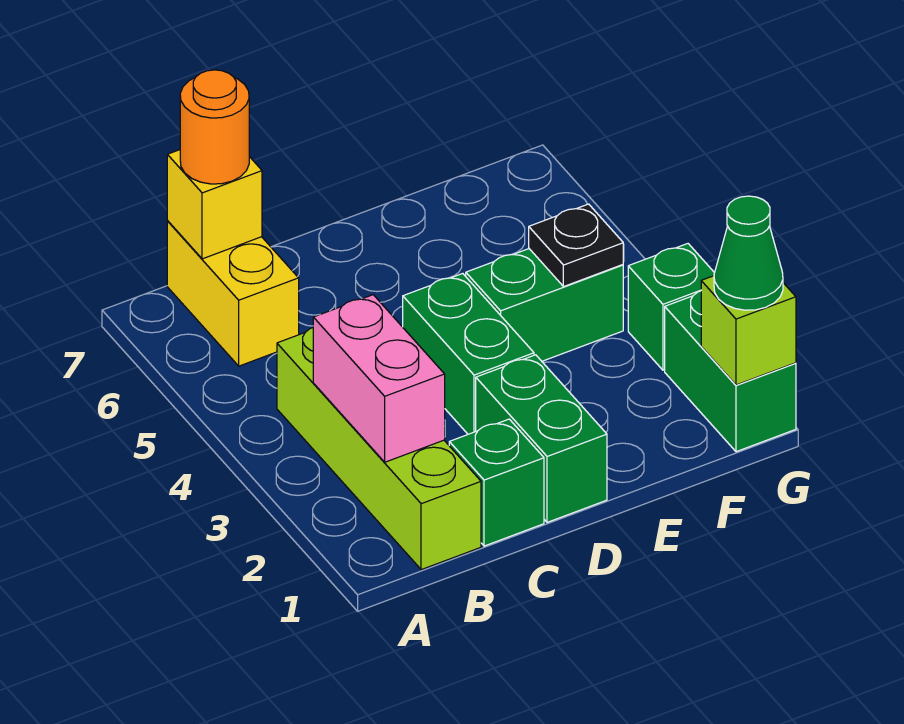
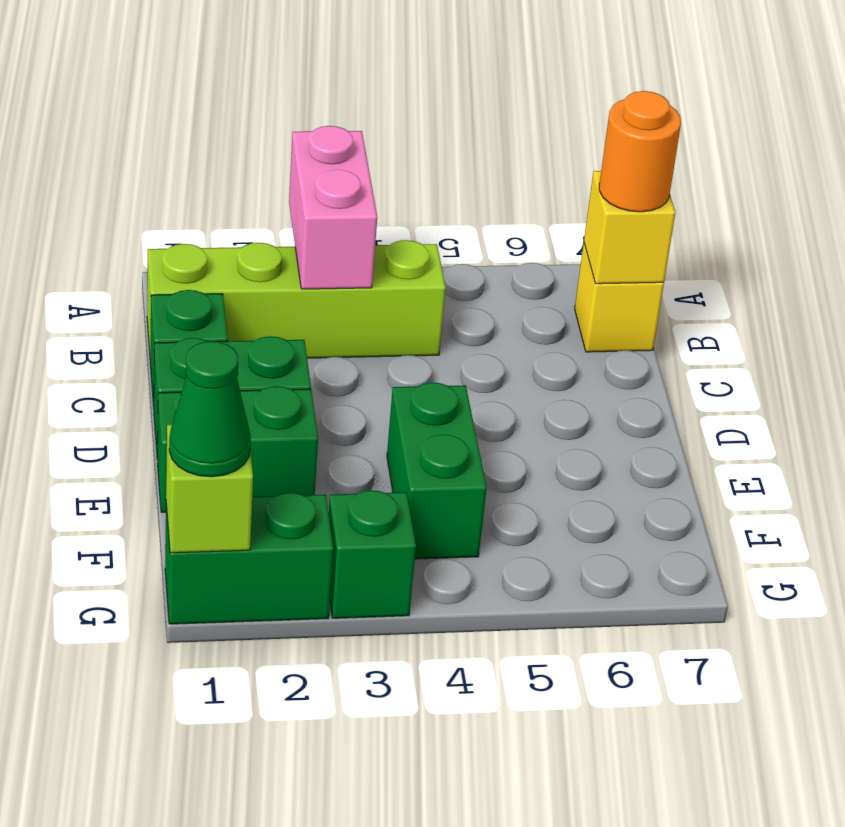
pink 1x2 brick [313,295,445,462] -> pink 1x2 brick turned to [289,126,377,289]
yellow 1x2 brick [167,221,299,366] -> yellow 1x1 brick [575,244,664,352]
green 1x2 brick [403,273,534,434] -> green 1x2 brick moved to [158,386,318,512]
black 1x1 plate [529,204,623,287] -> none

